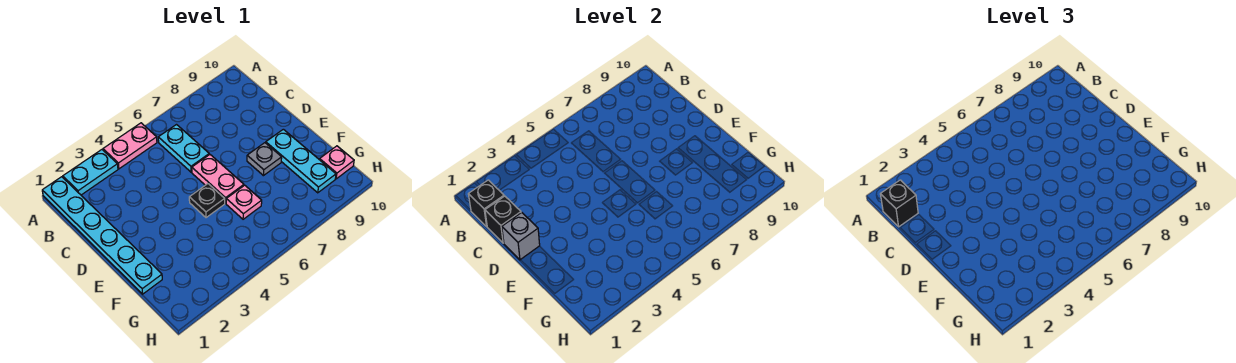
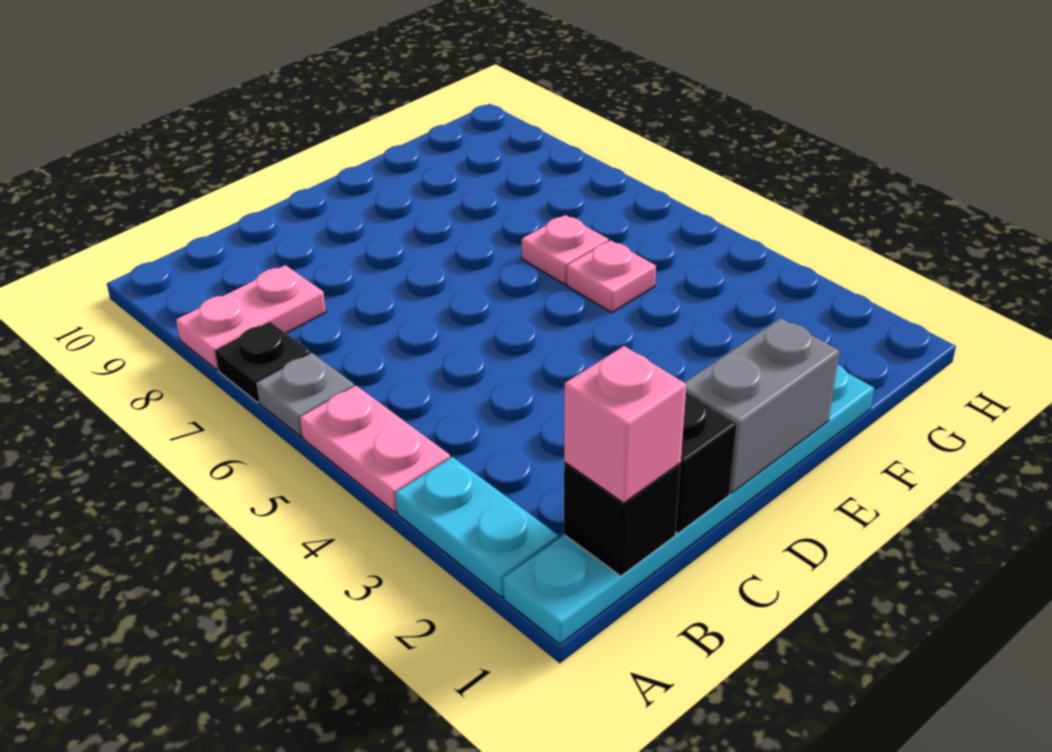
black 1x1 brick [880,180,918,227] -> pink 1x1 brick [564,346,686,503]
cyan 1x2 plate [158,125,209,172] -> none
grey 1x1 brick [502,213,540,260] -> grey 1x2 brick [684,318,840,493]
pink 1x2 plate [192,155,244,203] -> pink 1x2 plate moved to [176,265,326,370]
black 1x1 plate [189,184,225,218] -> black 1x1 plate moved to [215,322,310,402]
grey 1x1 plate [247,143,282,176] -> grey 1x1 plate moved to [256,353,354,437]
cyan 1x3 plate [266,129,336,193] -> none
pink 1x1 plate [320,146,354,179] -> pink 1x1 plate moved to [567,240,656,312]

